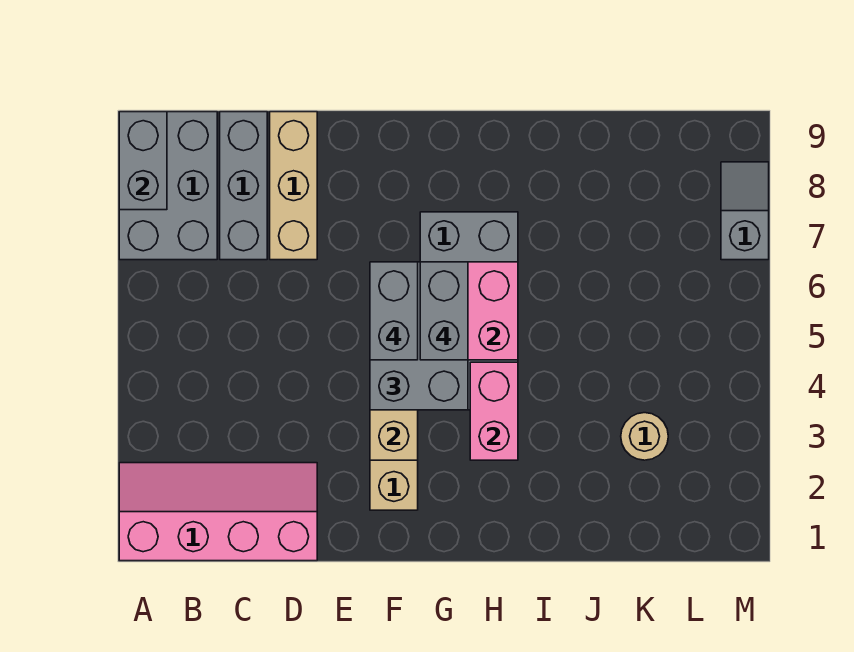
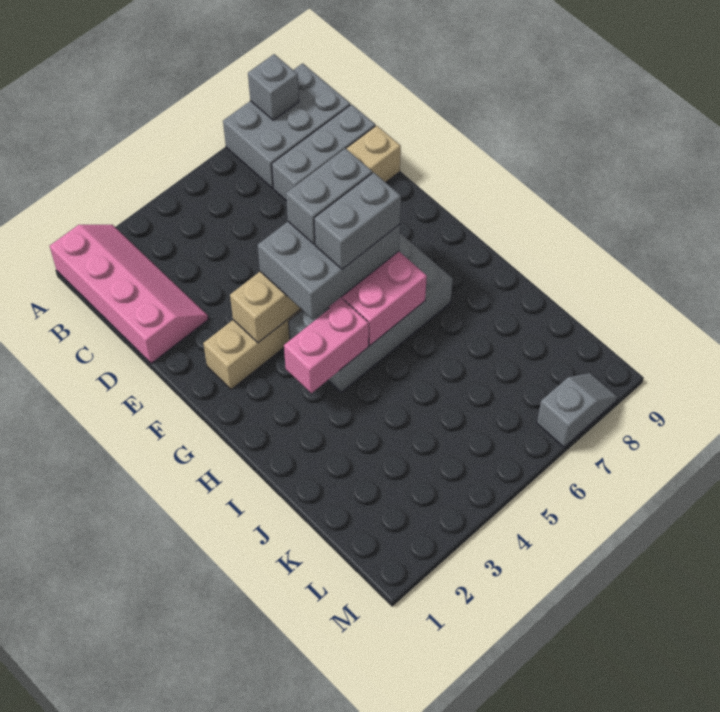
grey 1x2 brick [119,112,167,210] -> grey 1x1 brick [248,54,299,120]
tan 1x1 round brick [621,413,668,460] -> none

